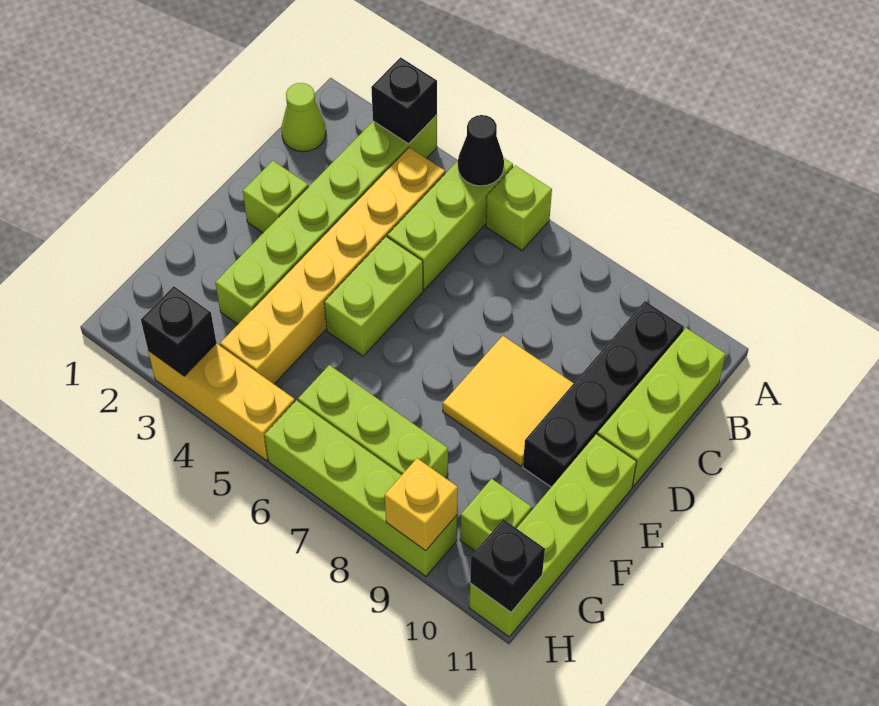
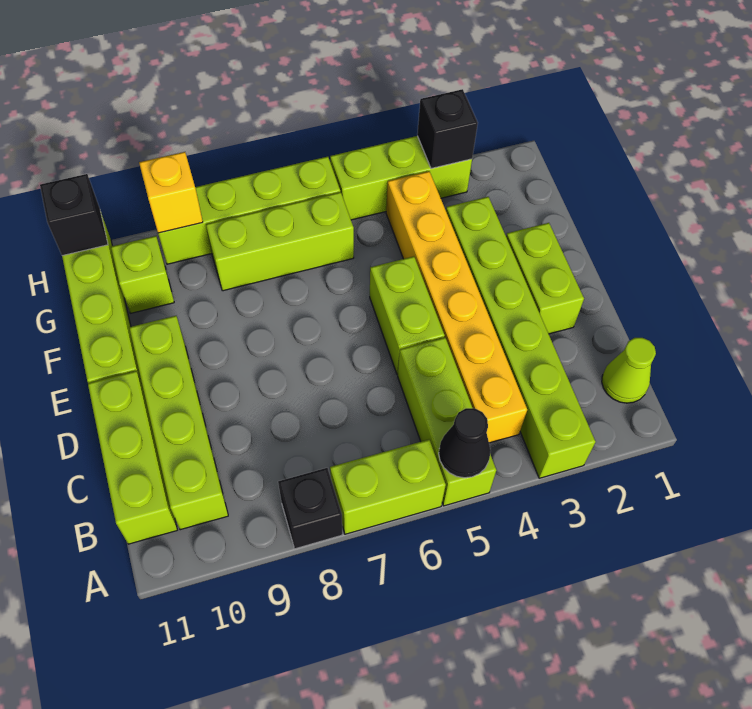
black 1x1 brick [371,57,437,144] -> black 1x1 brick moved to [278,468,342,549]
lime 1x1 brick [486,165,552,250] -> lime 1x2 brick [330,440,446,534]
black 1x4 brick [523,301,684,487] -> lime 1x4 brick [129,316,228,530]
lime 1x1 brick [243,161,308,233] -> lime 1x2 brick [506,223,584,334]
yellow 2x2 tile [443,336,574,466] -> none
yellow 1x3 brick [148,343,295,461] -> lime 1x3 brick [330,136,472,220]

